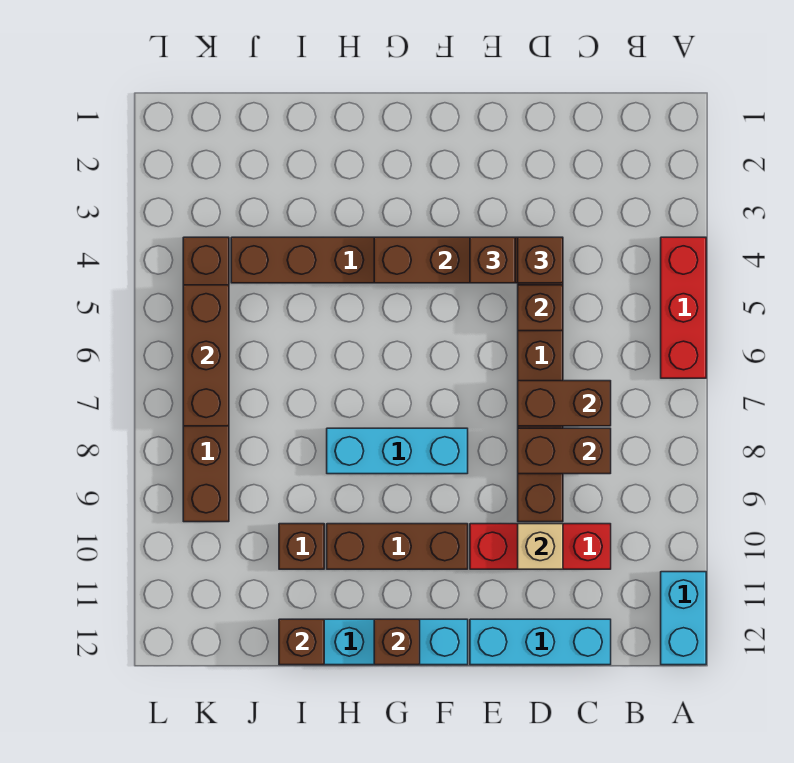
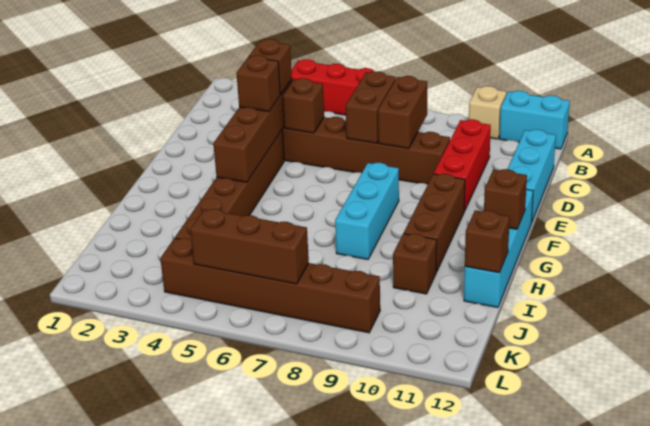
tan 1x1 brick [518,524,563,569] -> tan 1x1 brick moved to [469,86,506,139]

